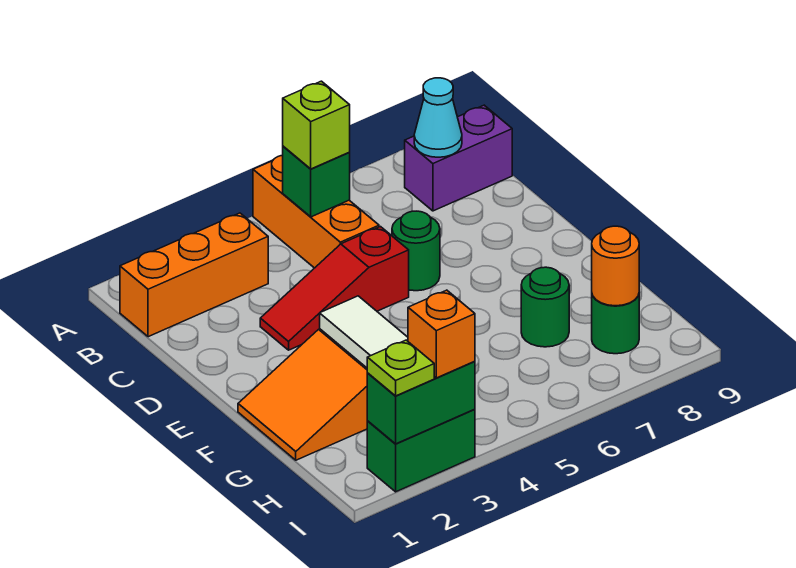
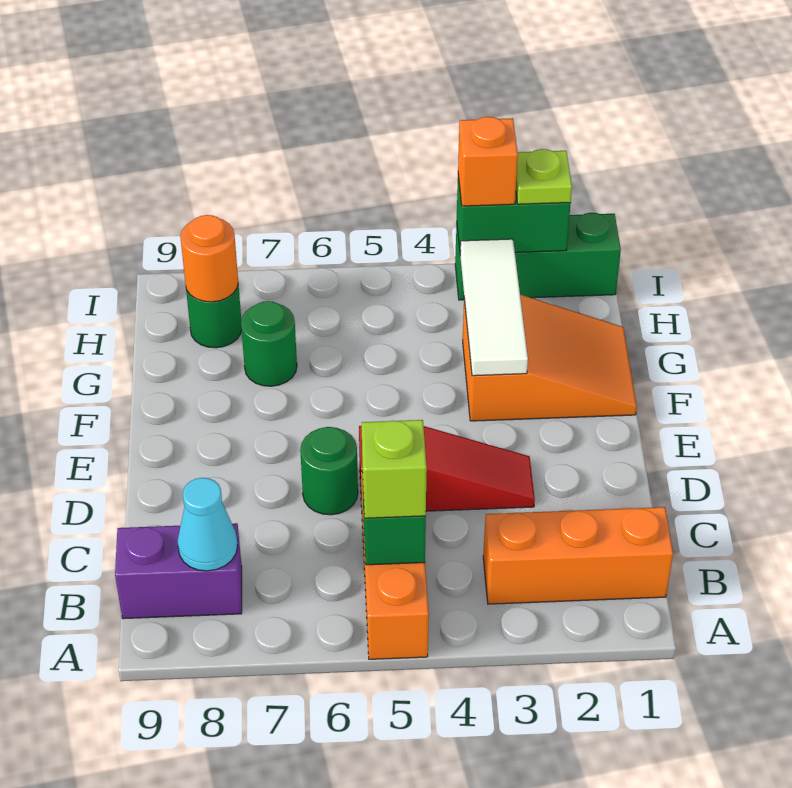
green 1x2 brick [367,409,475,492] -> green 1x3 brick [455,213,621,300]

